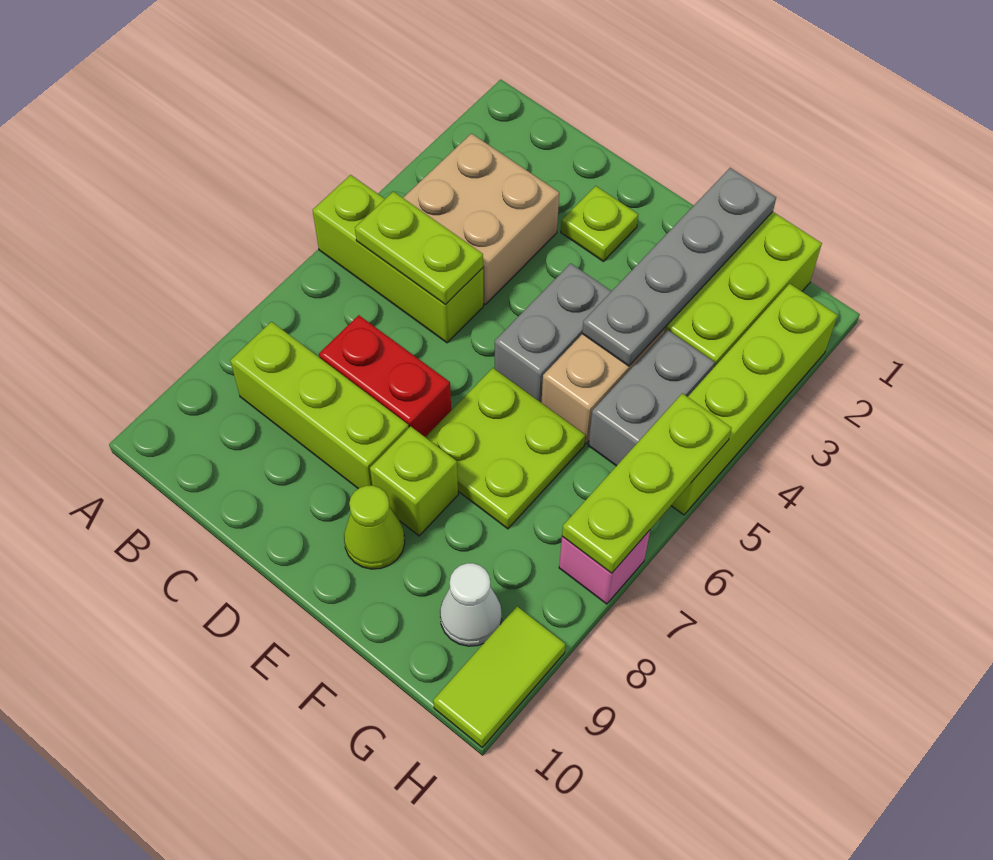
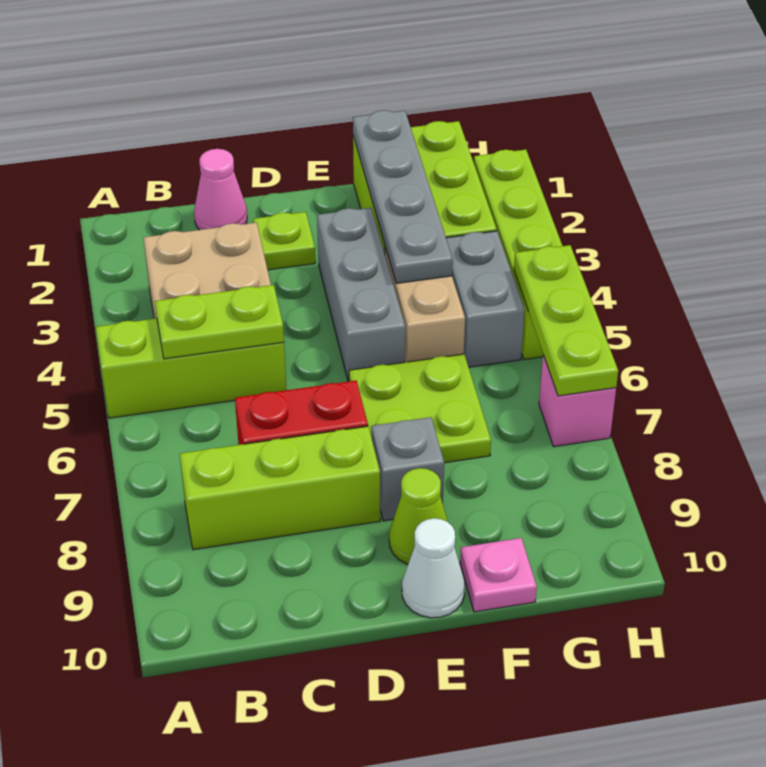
none -> pink 1x1 cone [194,149,247,230]
grey 1x2 brick [495,263,611,402] -> grey 1x3 brick [317,208,405,382]
lime 1x1 brick [370,426,458,536] -> grey 1x1 brick [371,417,444,521]
none -> pink 1x1 plate [460,538,537,612]
white 1x1 cone [440,563,502,646] -> white 1x1 cone moved to [402,518,465,618]
lime 1x2 tile [433,607,565,747] -> none

